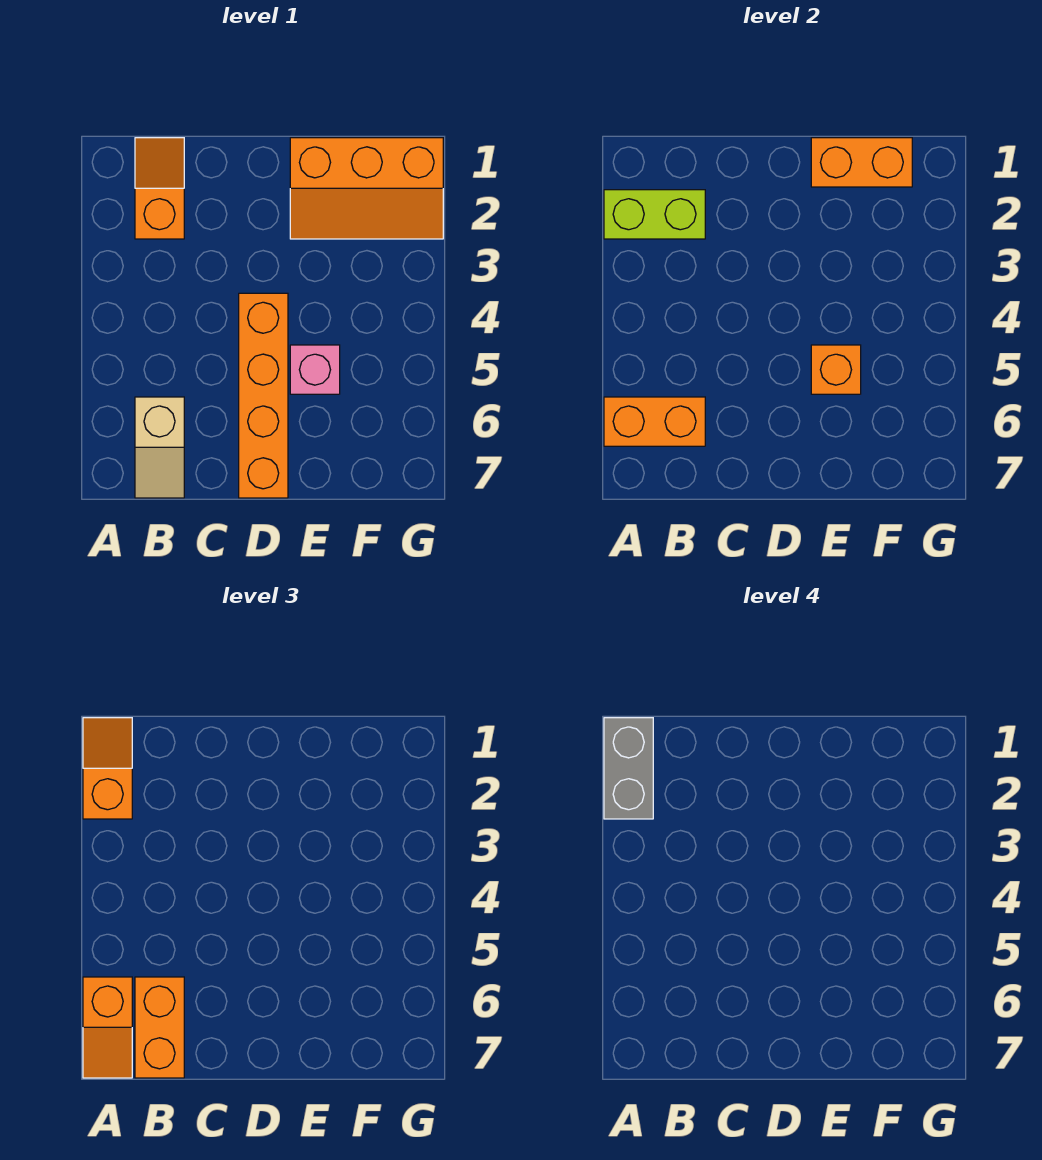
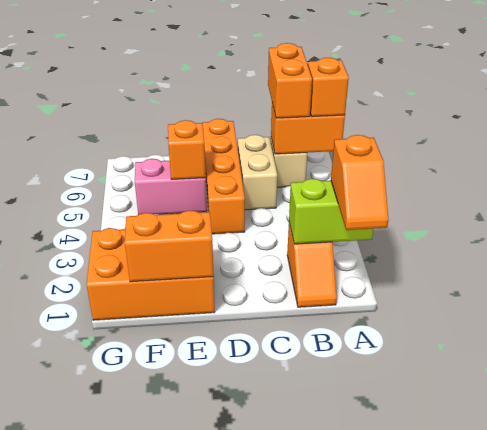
grey 1x2 brick [604,718,653,819] -> none
none -> tan 1x2 brick [238,135,277,210]
orange 2x3 slope [290,138,443,239] -> orange 2x3 brick [87,228,215,320]
pink 1x1 brick [290,345,340,394] -> pink 1x2 brick [135,159,207,215]

